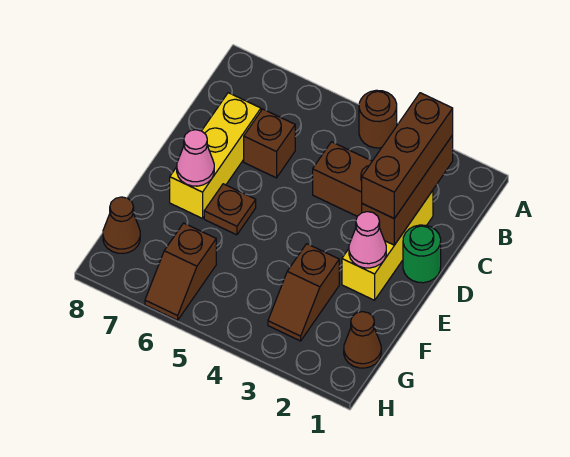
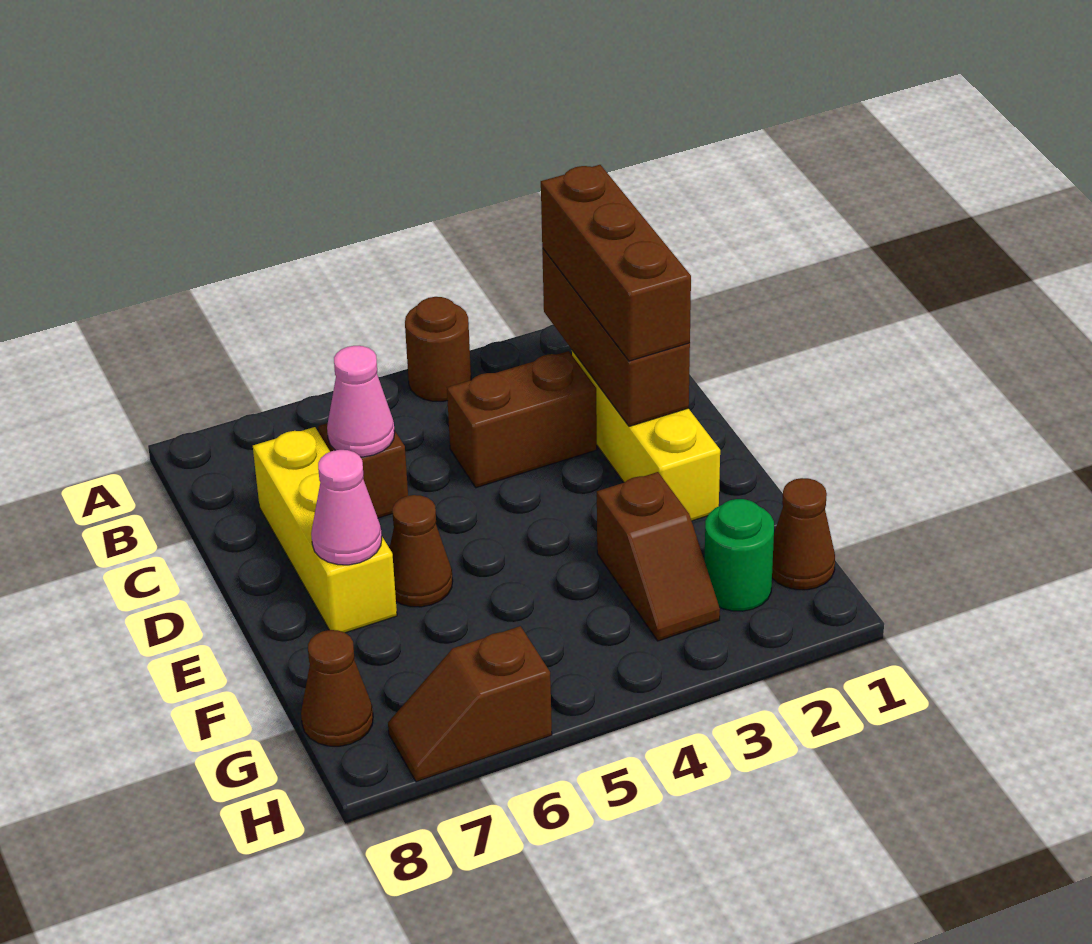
green 1x1 round brick [403,225,441,283] -> green 1x1 round brick moved to [704,499,774,611]
pink 1x1 cone [349,212,386,268] -> pink 1x1 cone moved to [327,346,395,457]
brown 1x1 plate [204,184,256,235] -> brown 1x1 cone [390,495,453,607]
brown 1x2 slope [145,223,216,320] -> brown 1x2 slope turned to [388,626,552,782]

